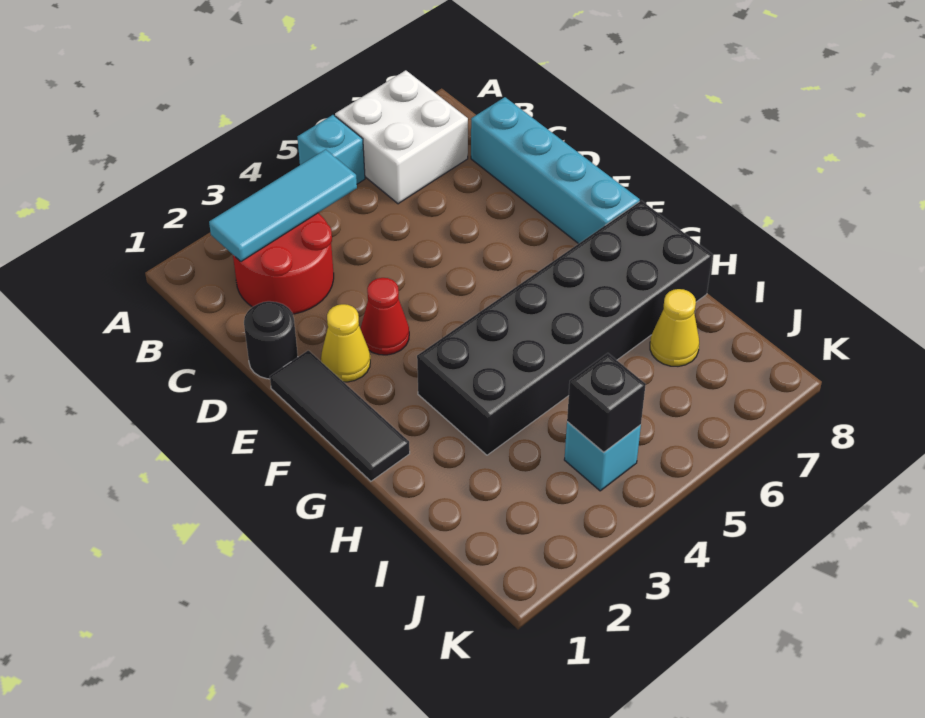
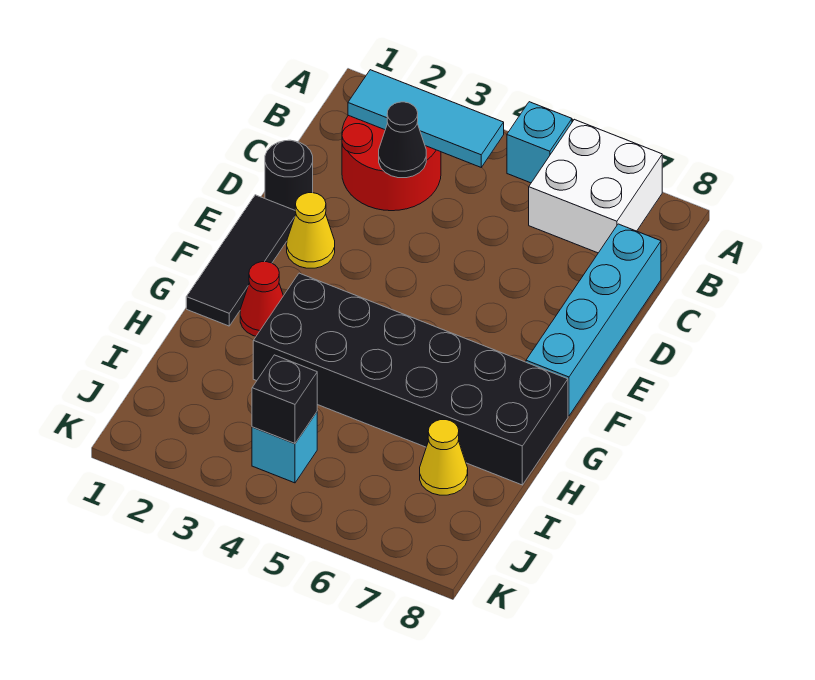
none -> black 1x1 cone [379,102,426,178]
red 1x1 cone [361,278,409,355] -> red 1x1 cone moved to [240,262,283,336]

